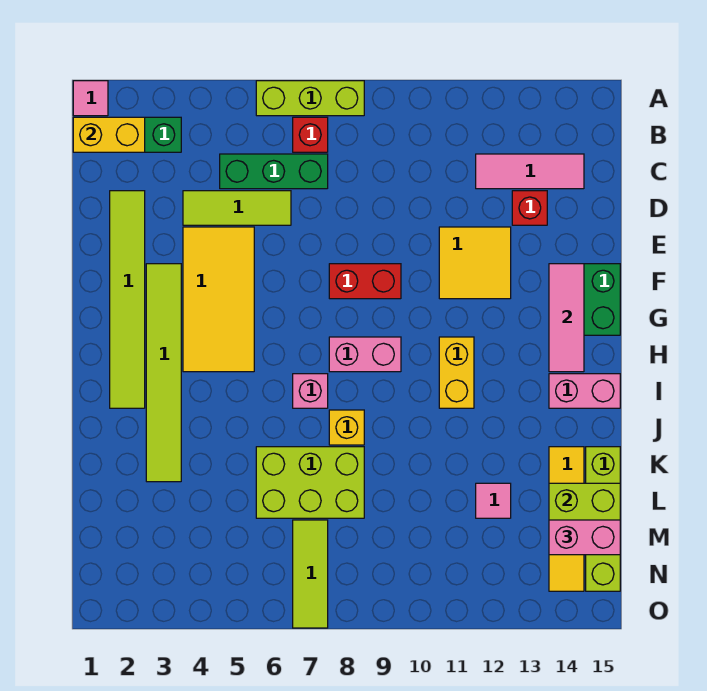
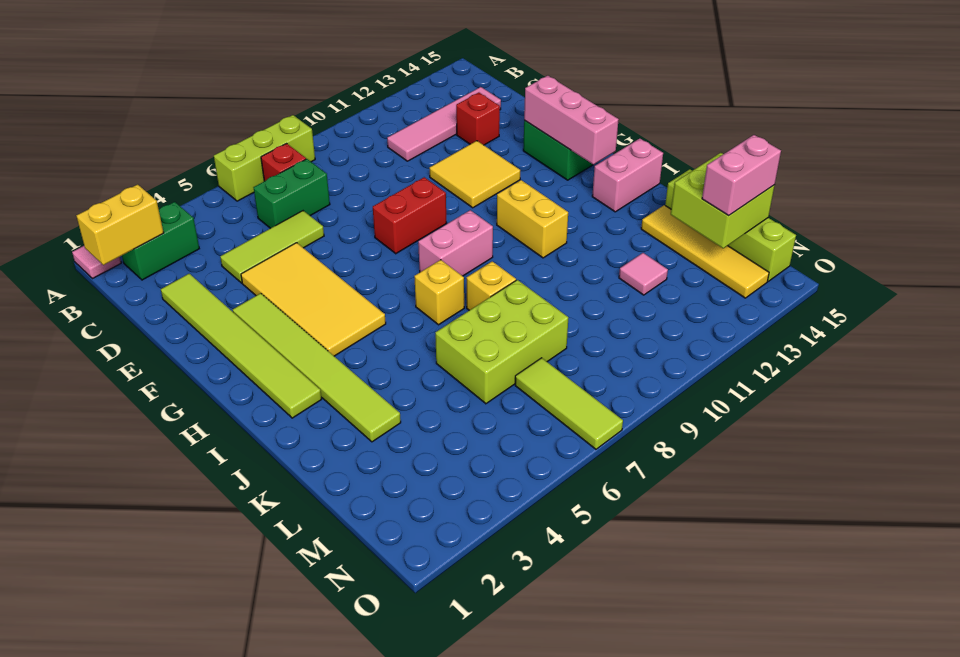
green 1x3 brick [220,154,328,189] -> green 1x2 brick [253,159,330,228]
pink 1x3 tile [476,154,584,189] -> pink 1x4 tile [387,87,501,161]
pink 1x3 tile [549,264,584,372] -> pink 1x3 brick [524,76,619,165]
pink 1x1 brick [293,374,328,408] -> yellow 1x1 brick [414,260,464,325]

